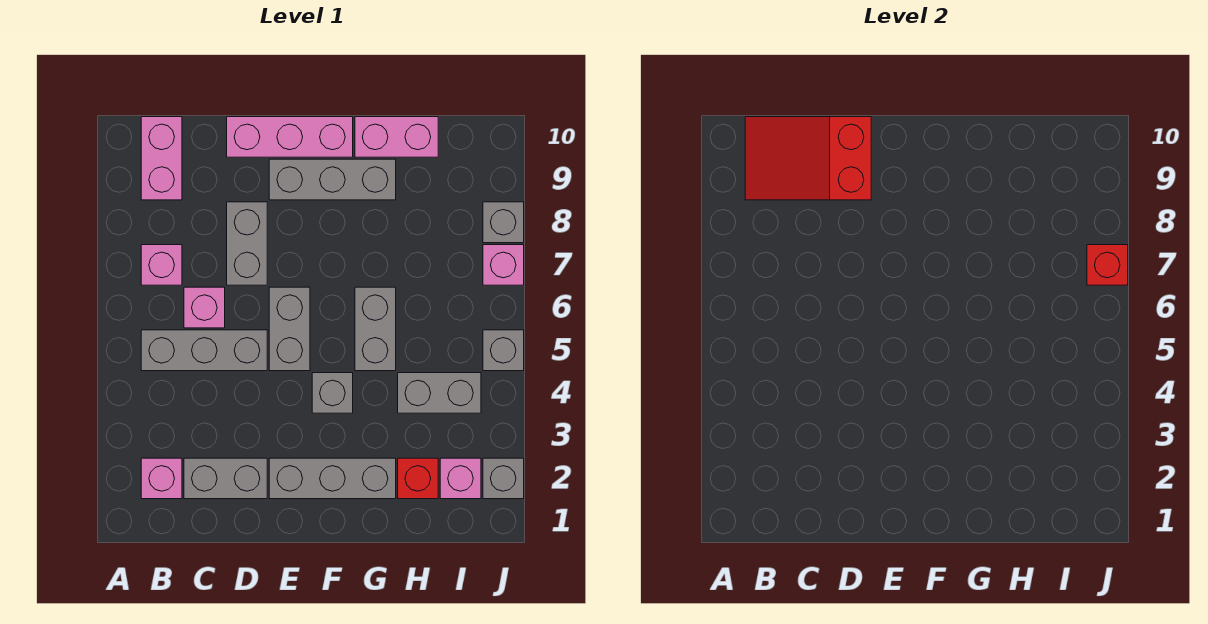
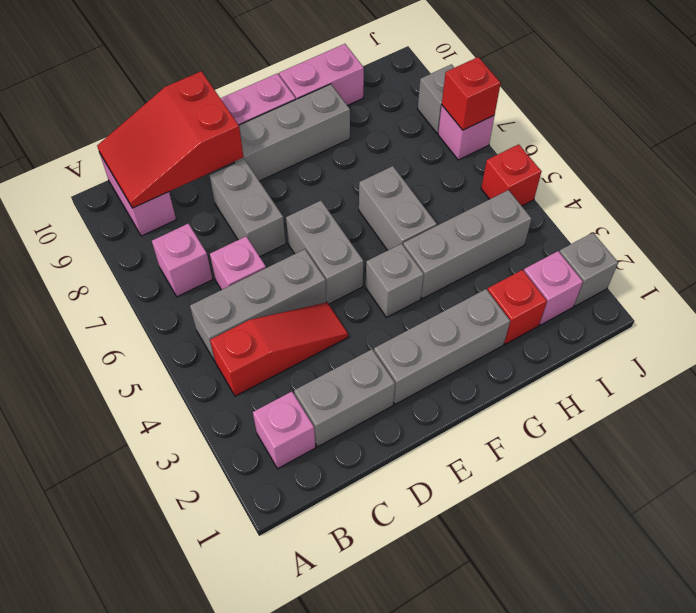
none -> red 1x3 slope [210,302,348,396]
grey 1x2 brick [398,373,481,413] -> grey 1x3 brick [403,190,532,299]
grey 1x1 brick [483,330,524,371] -> red 1x1 brick [481,144,541,206]

